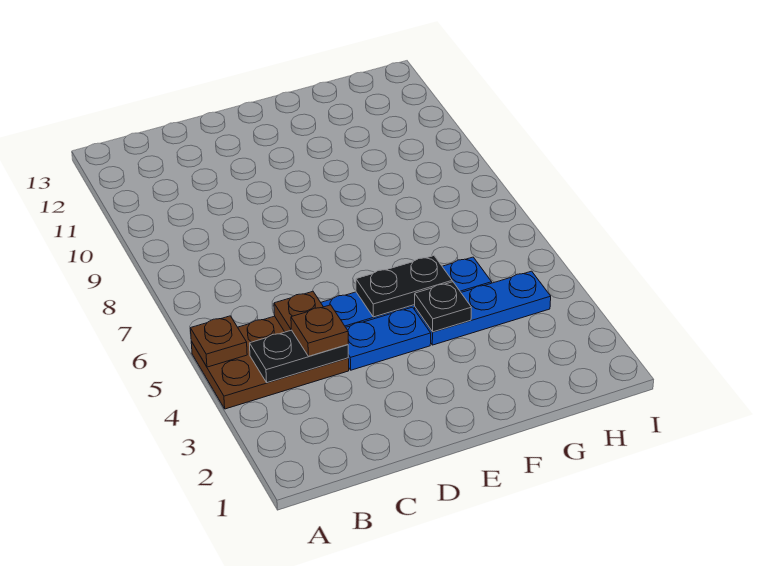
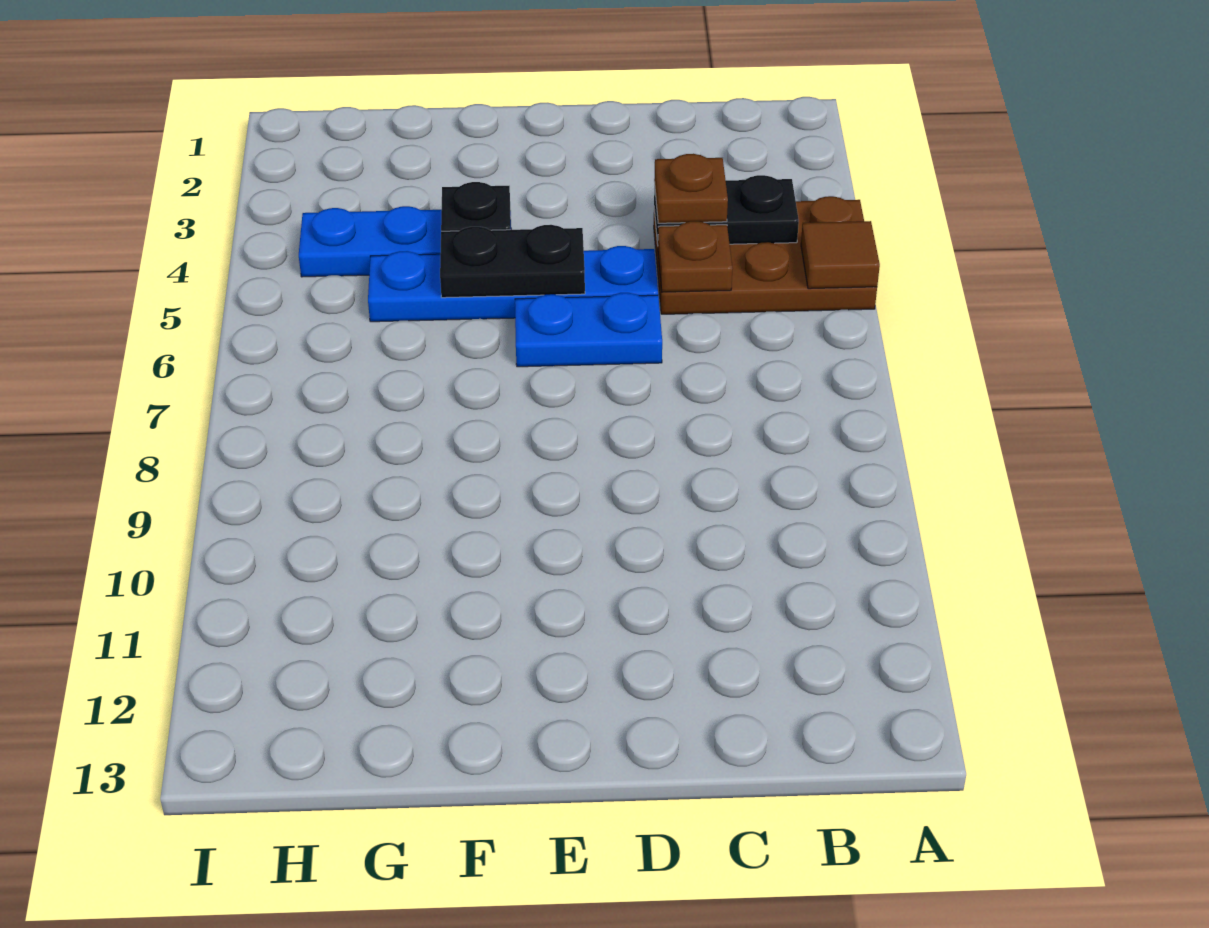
brown 1x1 plate [190,316,247,367] -> brown 1x1 tile [801,221,880,289]
blue 1x2 plate [346,307,431,370] -> blue 1x2 plate moved to [515,293,662,367]

